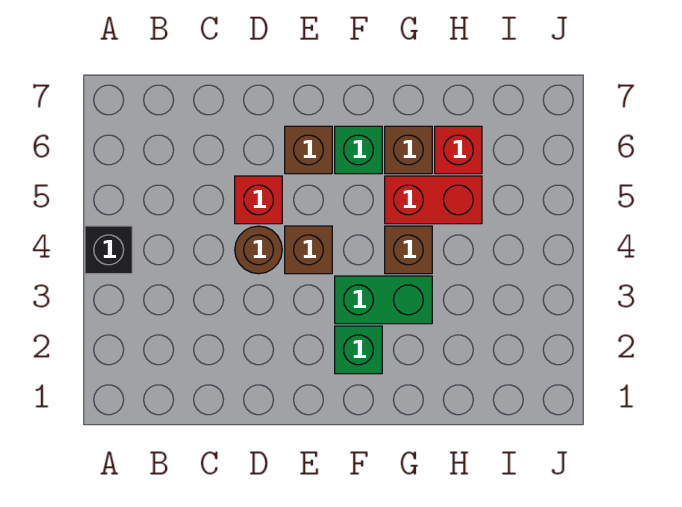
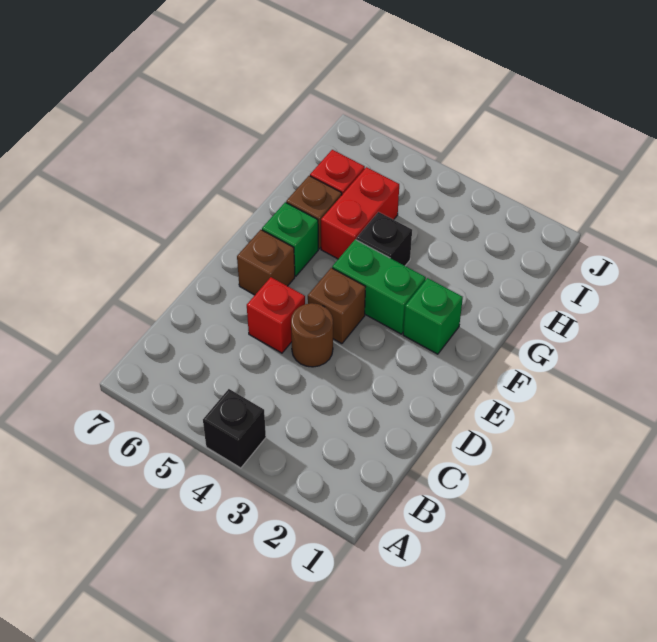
green 1x2 brick [335,276,432,324] -> green 1x2 brick turned to [332,240,426,334]
brown 1x1 brick [385,226,432,274] -> black 1x1 brick [356,212,412,266]

